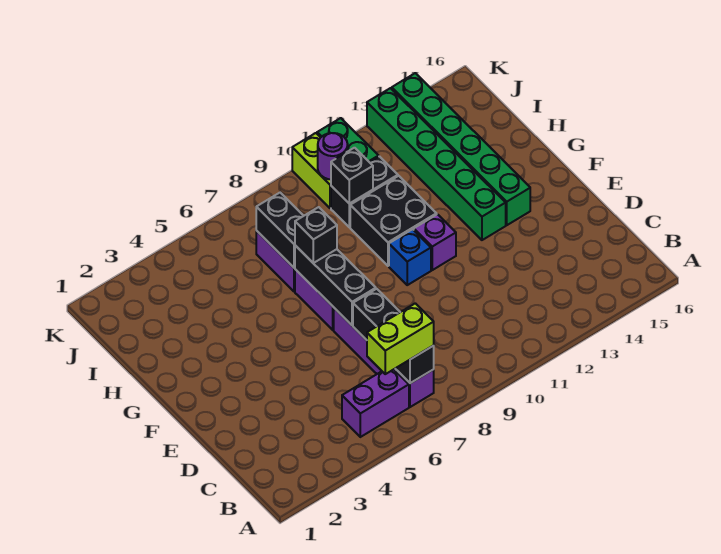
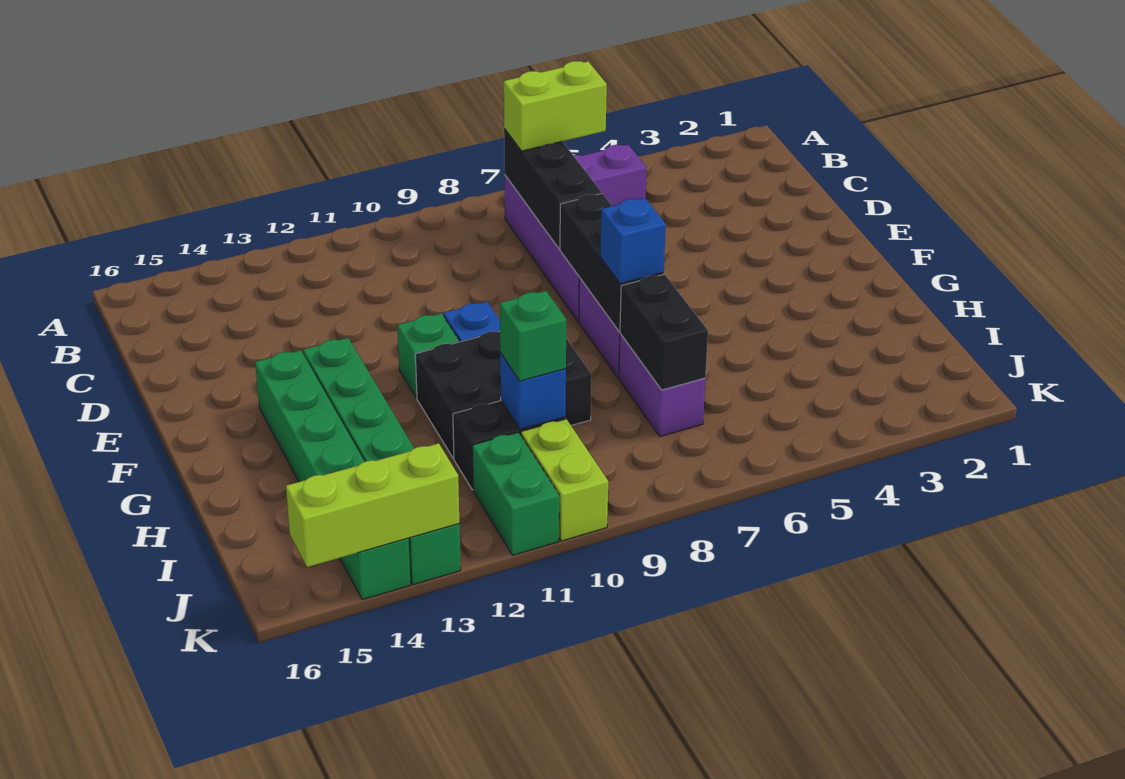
purple 1x1 brick [414,214,456,270] -> green 1x1 brick [397,314,459,398]
black 1x1 brick [295,207,337,263] -> blue 1x1 brick [600,198,666,284]
black 2x2 brick [350,176,437,266] -> black 2x3 brick [415,331,592,458]
black 1x1 brick [331,148,373,204] -> blue 1x1 brick [500,353,566,429]
none -> green 1x1 brick [500,291,566,381]
purple 1x1 round brick [318,133,348,180] -> none
none -> lime 1x3 brick [286,443,459,567]

